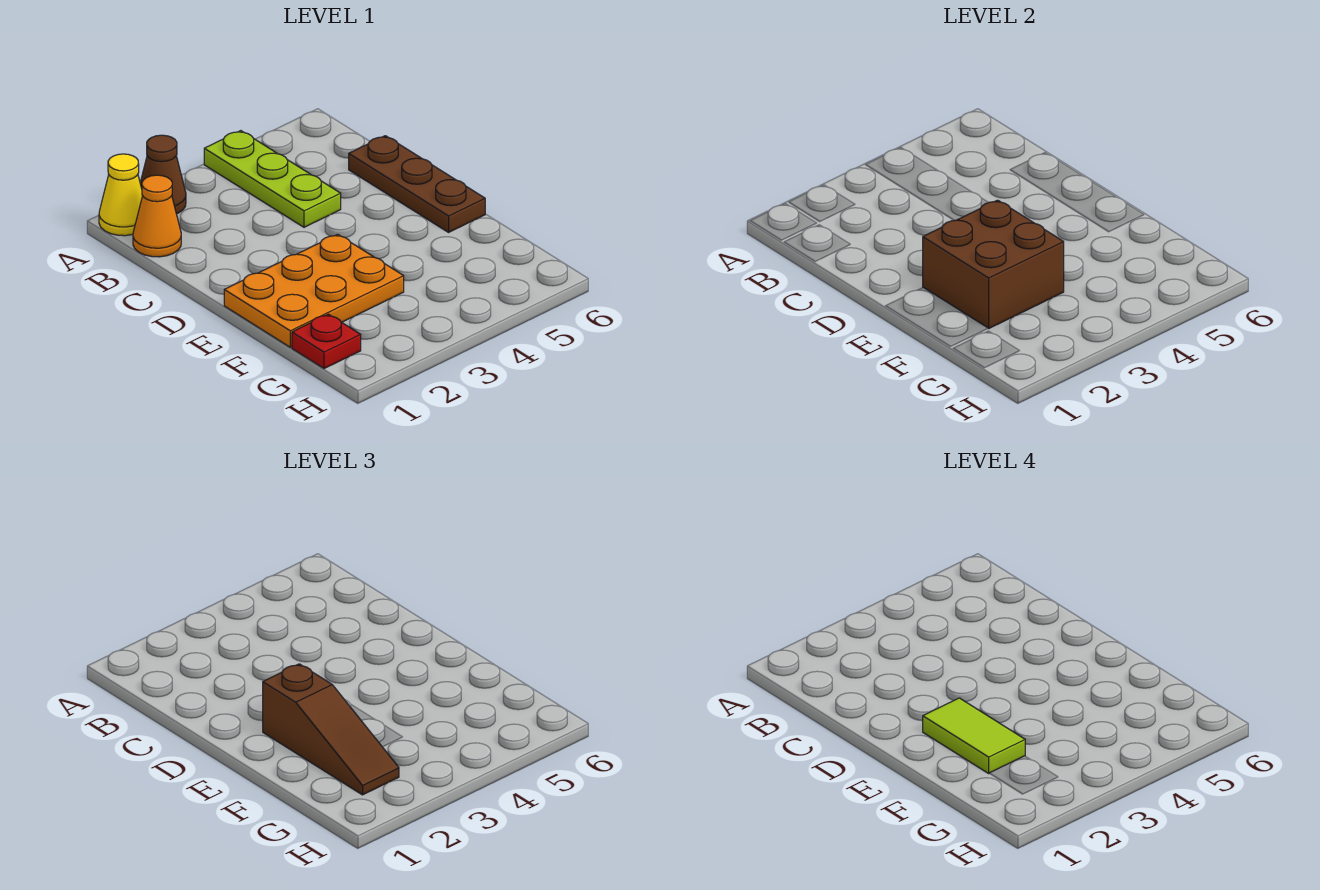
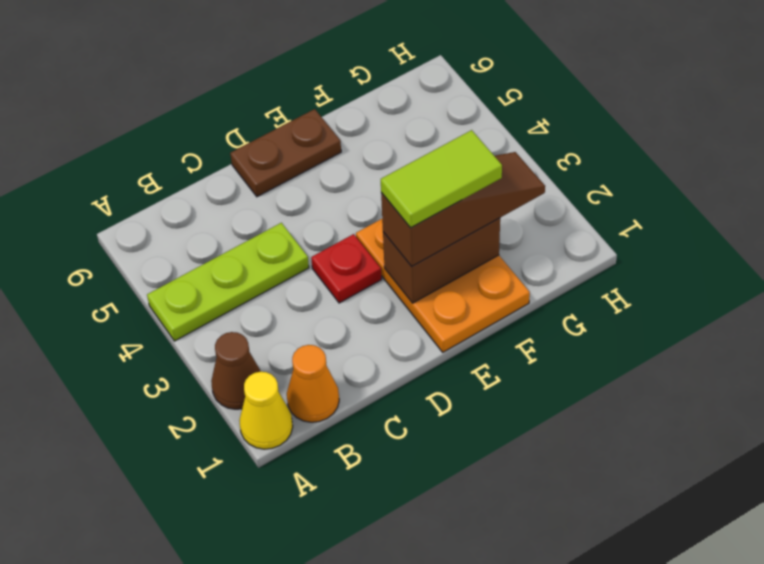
brown 1x3 plate [349,136,485,232] -> brown 1x2 plate [230,109,341,197]
brown 2x2 brick [923,200,1064,328] -> brown 1x2 brick [383,218,500,303]
red 1x1 plate [292,314,361,369] -> red 1x1 plate moved to [311,234,382,303]

